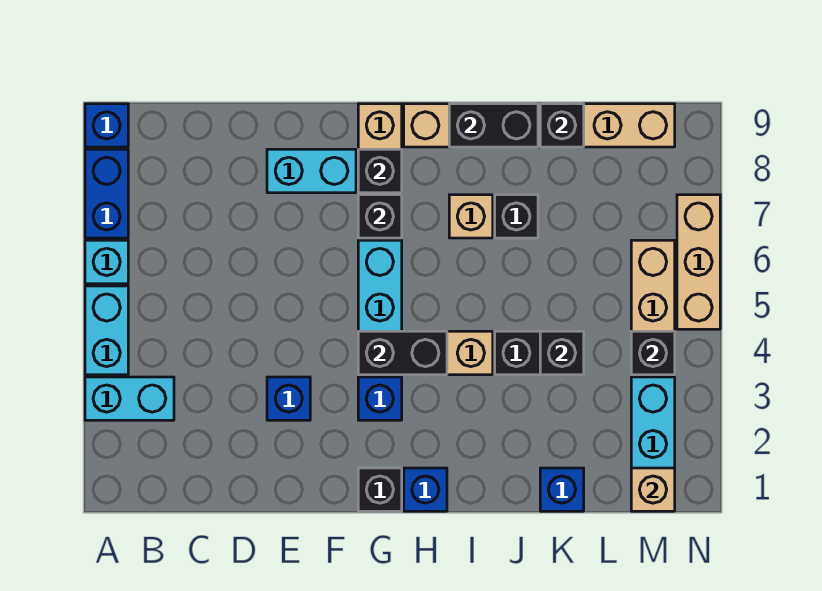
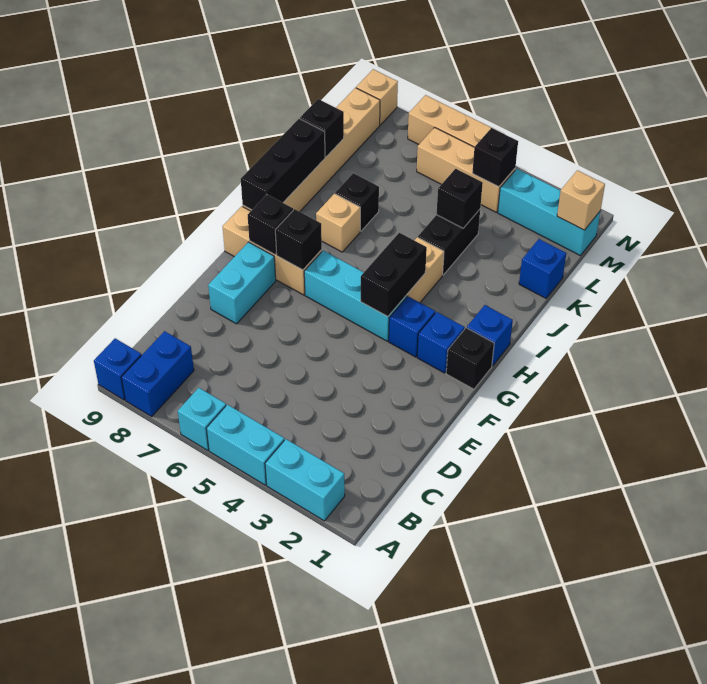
cyan 1x2 brick [85,377,174,420] -> cyan 1x2 brick turned to [265,439,345,521]
blue 1x2 brick [85,149,128,238] -> blue 1x2 brick turned to [121,331,194,416]
blue 1x1 brick [267,377,310,420] -> blue 1x1 brick moved to [417,312,465,373]
black 1x2 brick [449,104,538,147] -> black 1x3 brick [241,119,325,210]
none -> tan 1x1 brick [356,69,398,125]

